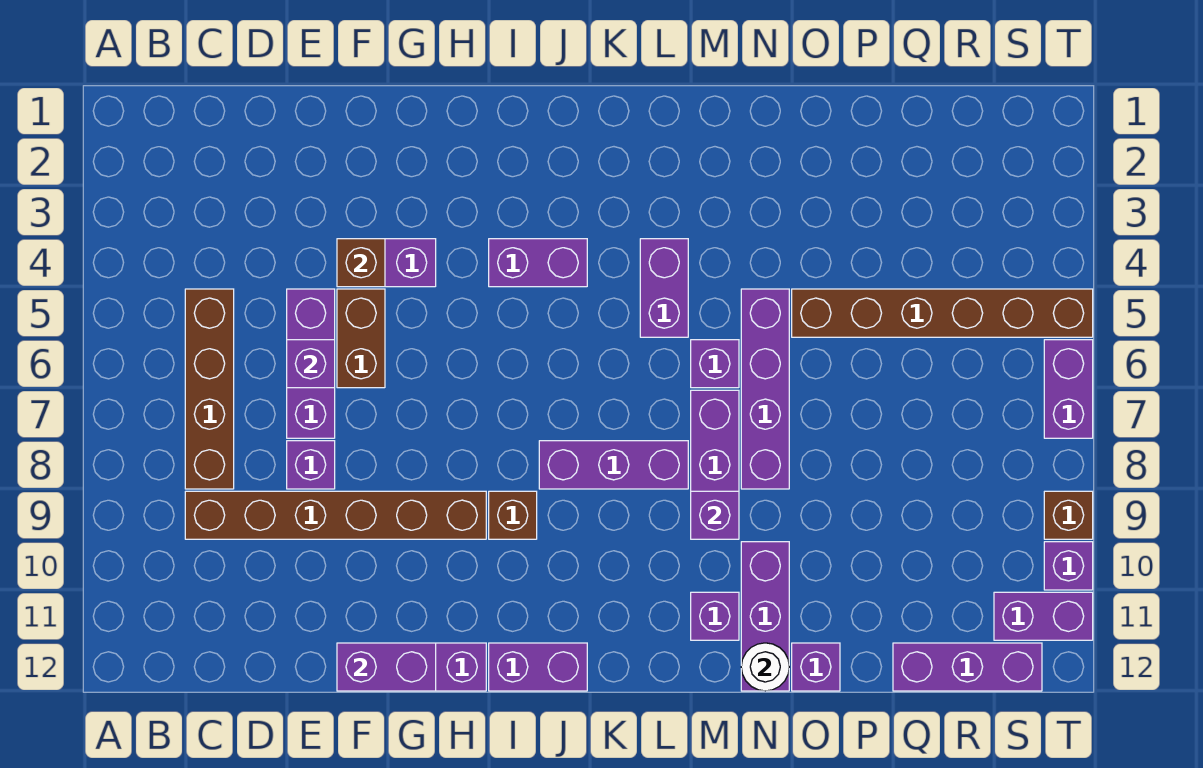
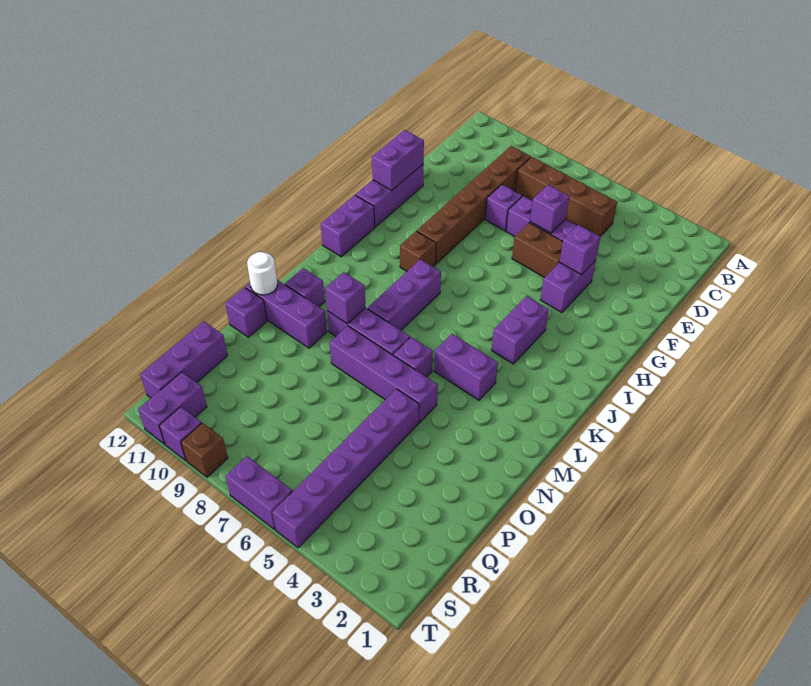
brown 1x1 brick [337,239,385,287] -> purple 1x1 brick [560,225,601,275]
brown 1x6 brick [792,289,1093,337] -> purple 1x6 brick [272,389,419,548]

